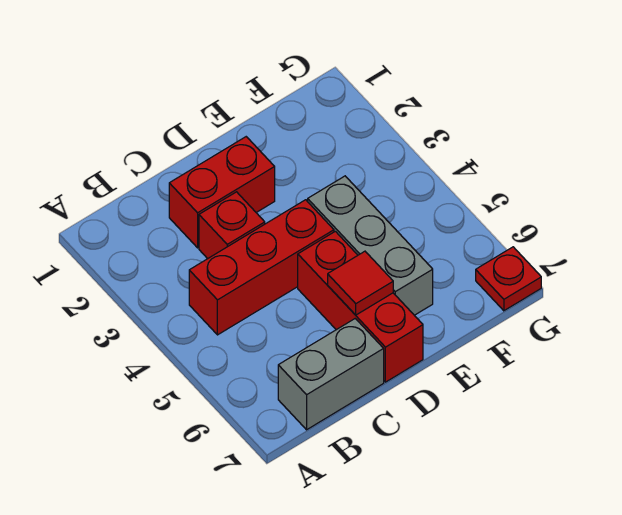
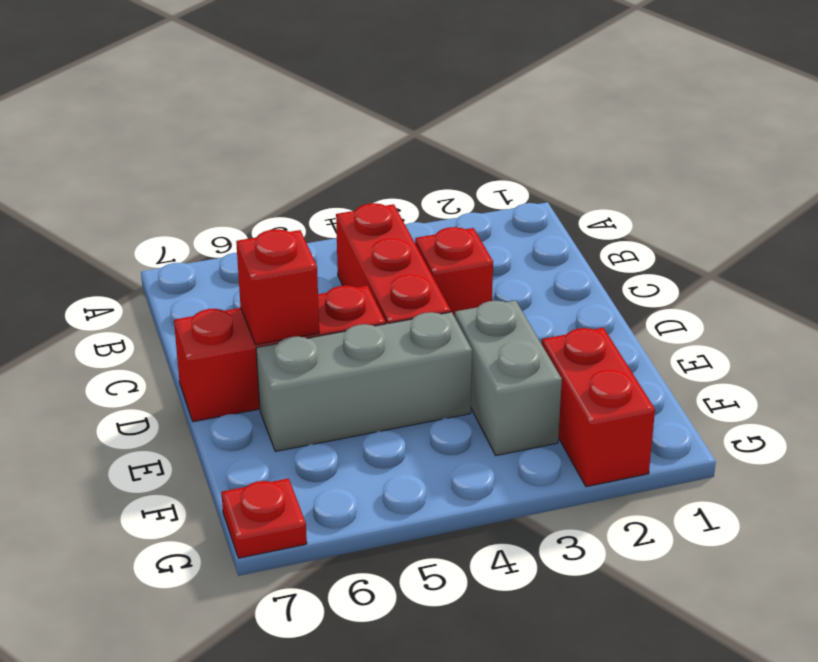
grey 1x2 brick [278,319,384,430] -> grey 1x2 brick moved to [455,300,562,456]
red 1x2 brick [169,137,275,248] -> red 1x2 brick moved to [542,328,655,487]
red 1x1 tile [328,251,393,315] -> red 1x1 brick [236,229,319,345]

